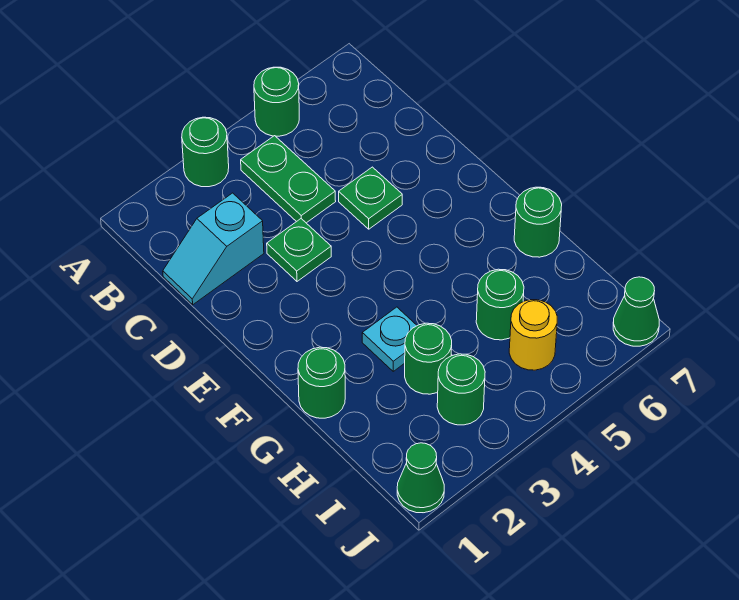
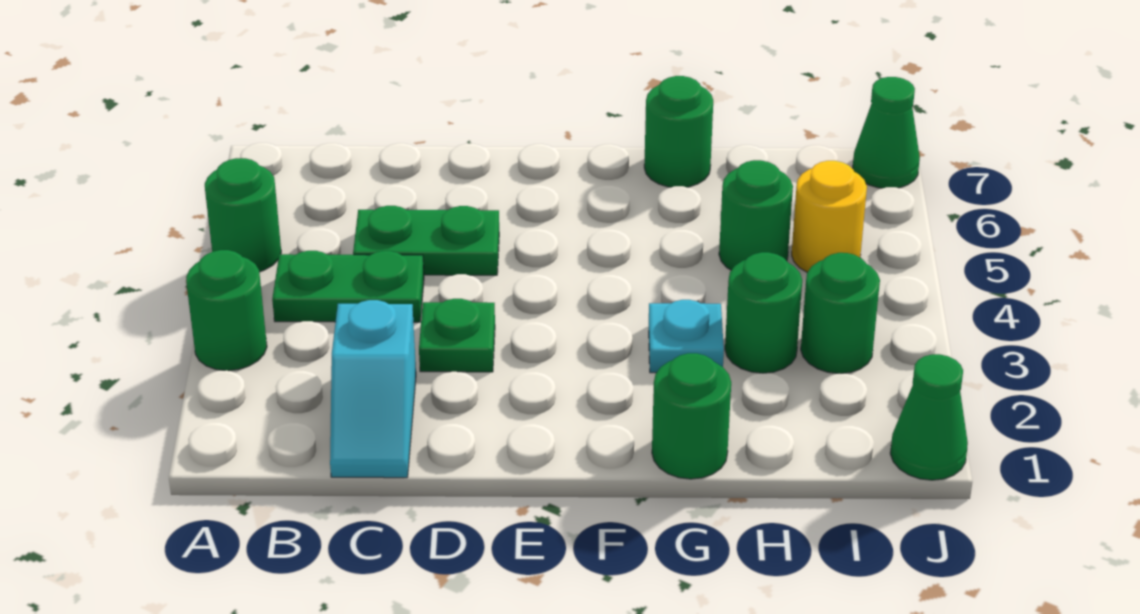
green 1x1 plate [339,167,402,229] -> green 1x2 plate [353,206,499,275]

